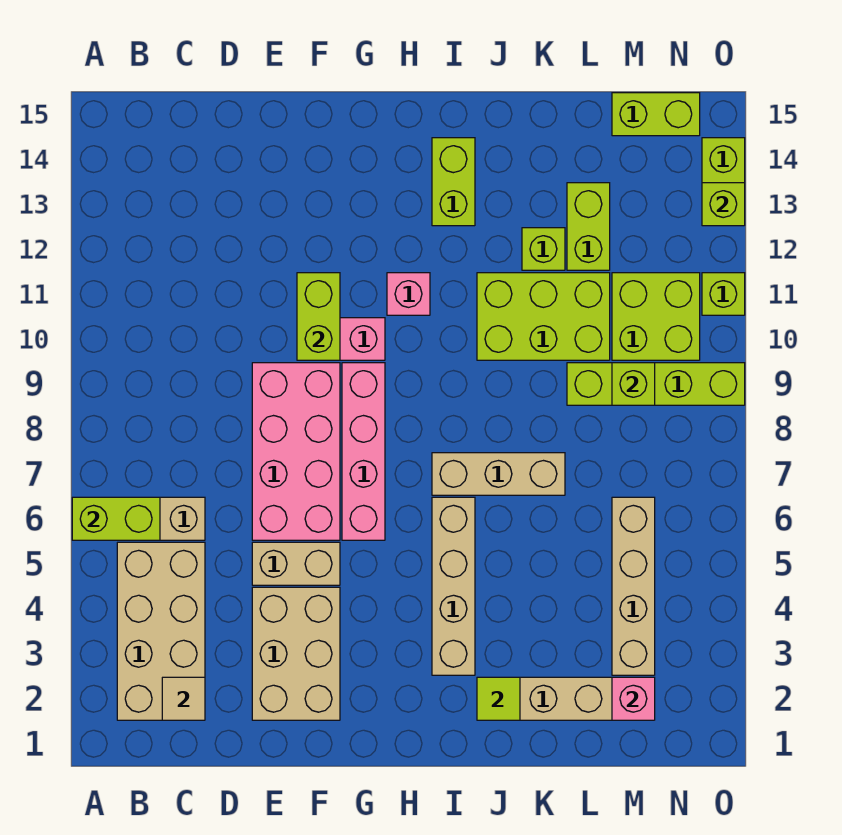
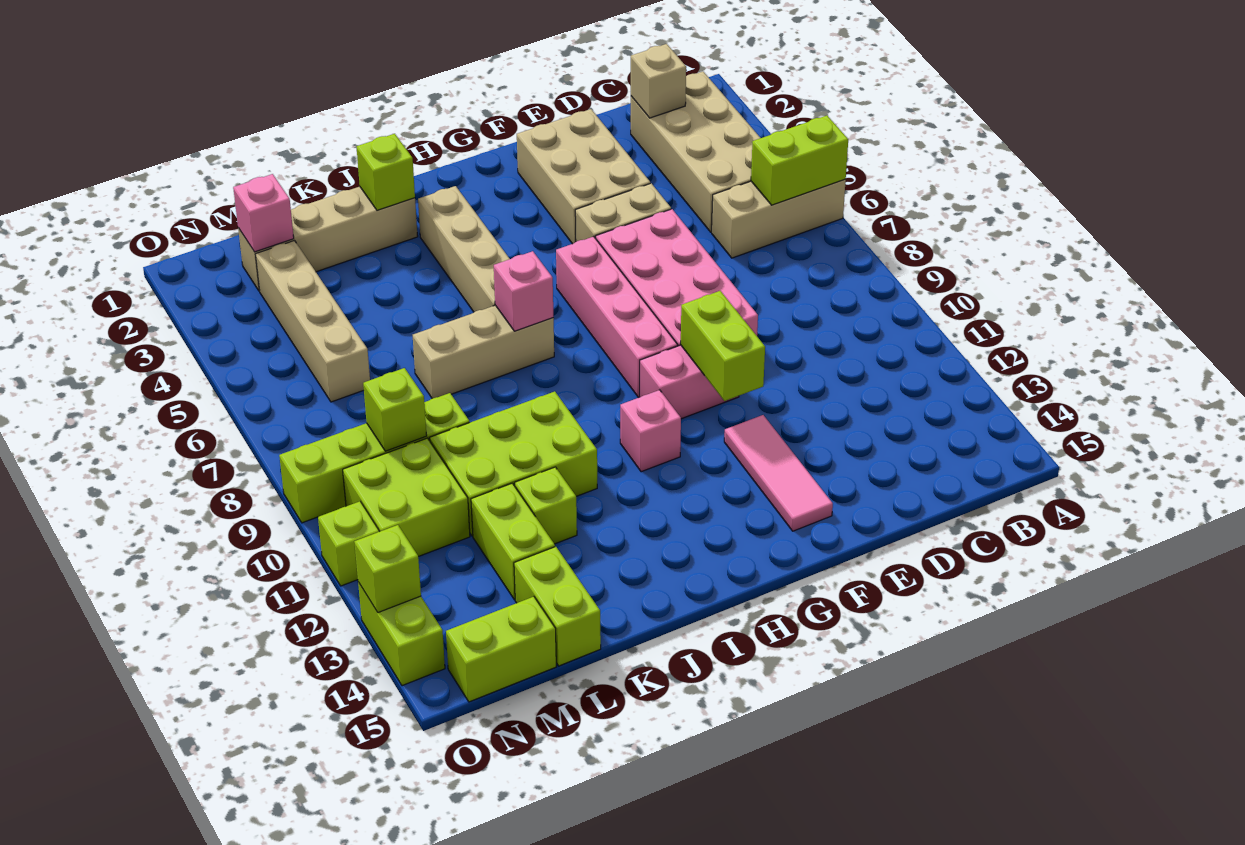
tan 1x1 tile [162,677,205,720] -> tan 1x1 brick [631,44,686,118]
none -> pink 1x3 tile [724,415,833,531]
none -> pink 1x1 brick [494,251,553,331]
lime 1x2 brick [432,138,475,226] -> lime 1x2 brick moved to [514,547,601,666]
lime 1x1 tile [477,677,520,720] -> lime 1x1 brick [357,134,415,211]

